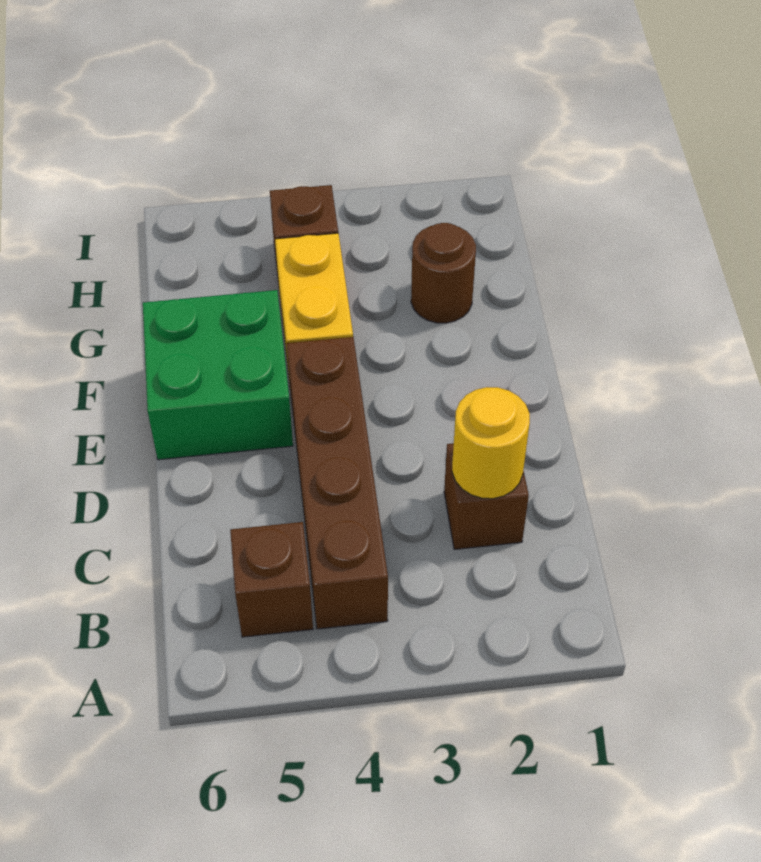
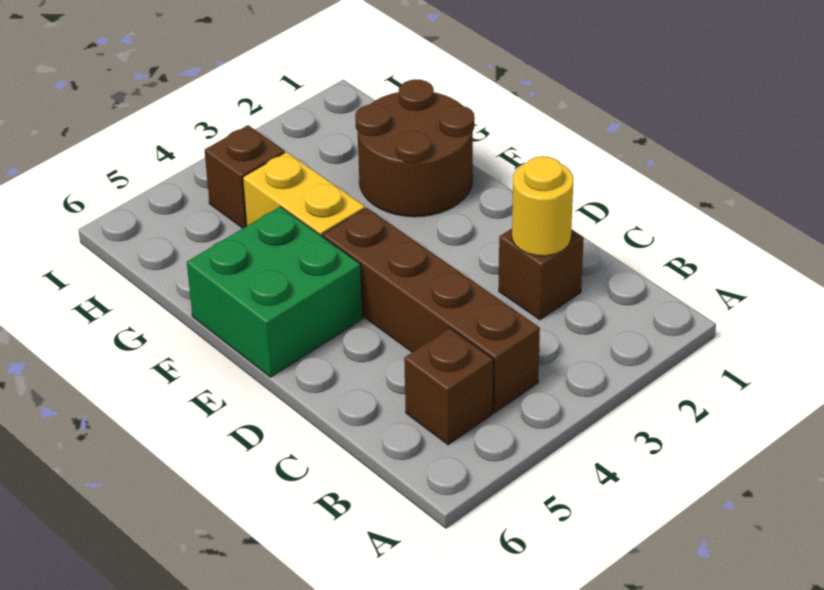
brown 1x1 round brick [411,223,476,323] -> brown 2x2 round brick [355,79,475,217]

